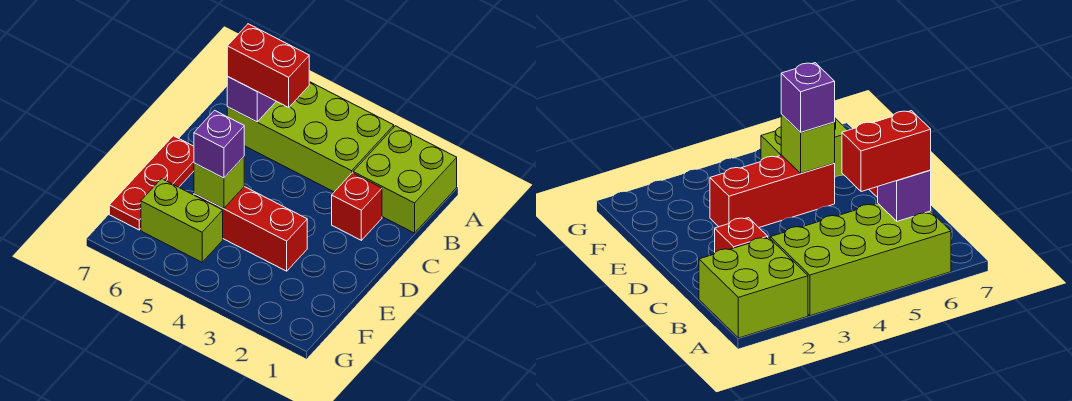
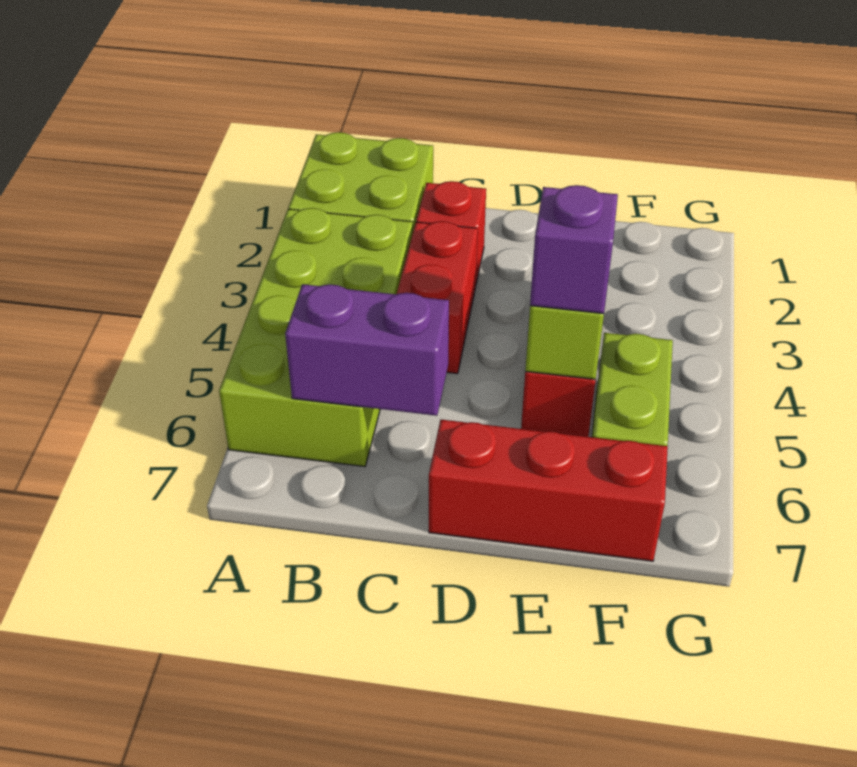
red 1x2 brick [227,24,309,107] -> red 1x2 brick moved to [397,221,478,374]
purple 1x1 brick [227,77,276,122] -> purple 1x2 brick [285,284,449,416]
red 1x3 plate [109,136,194,230] -> red 1x3 brick [429,420,668,561]

